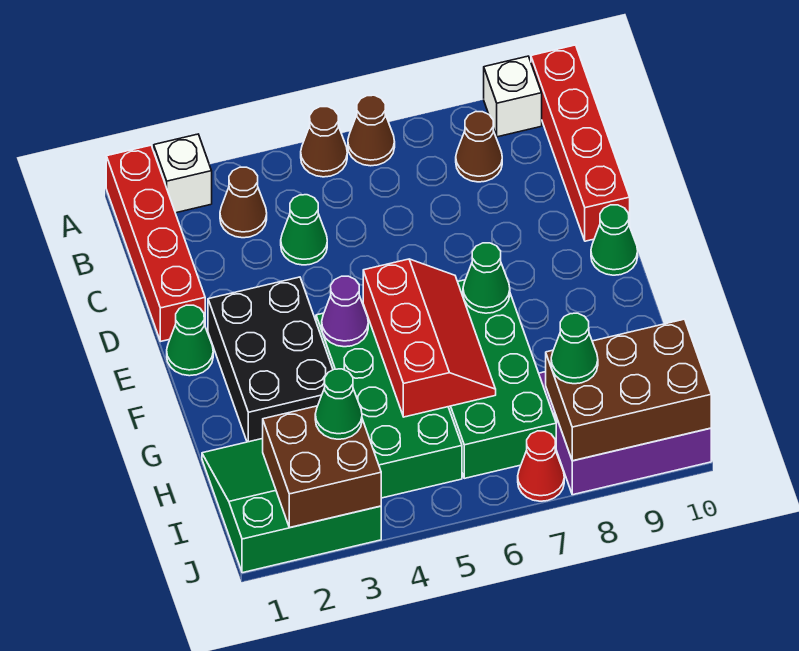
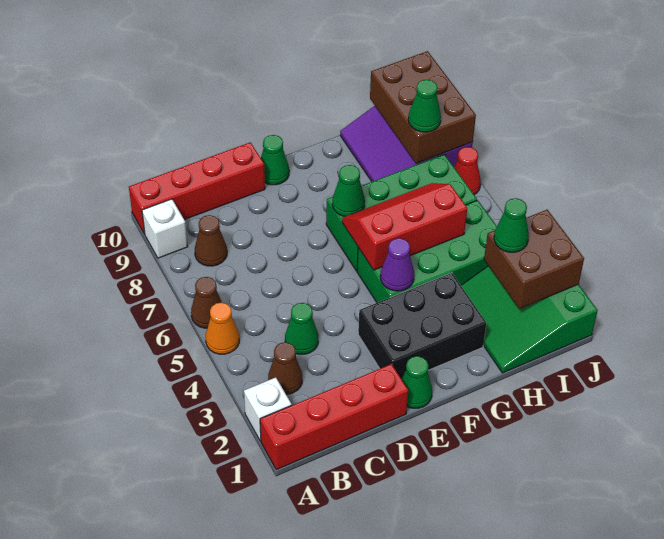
brown 1x1 cone [301,107,347,177] -> orange 1x1 cone [206,303,239,354]

